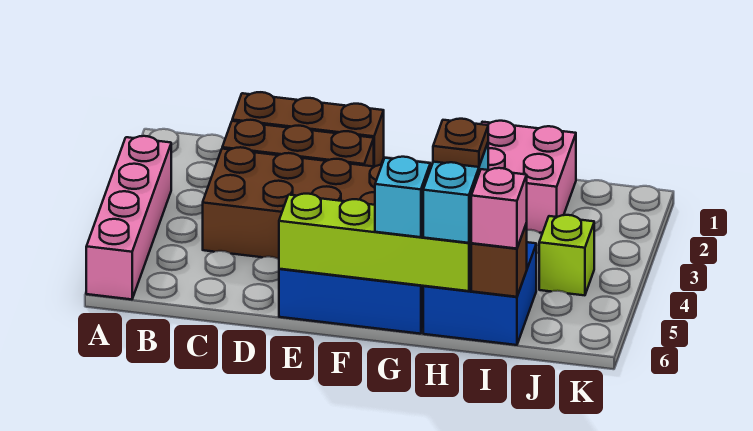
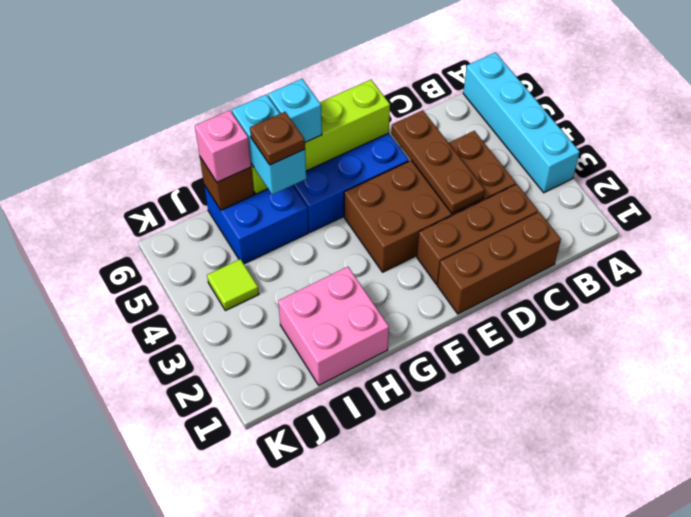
pink 1x4 brick [86,136,171,299] -> cyan 1x4 brick [463,52,580,193]
none -> brown 1x3 plate [391,110,485,213]
lime 1x1 brick [539,215,594,295] -> lime 1x1 tile [207,259,259,311]

